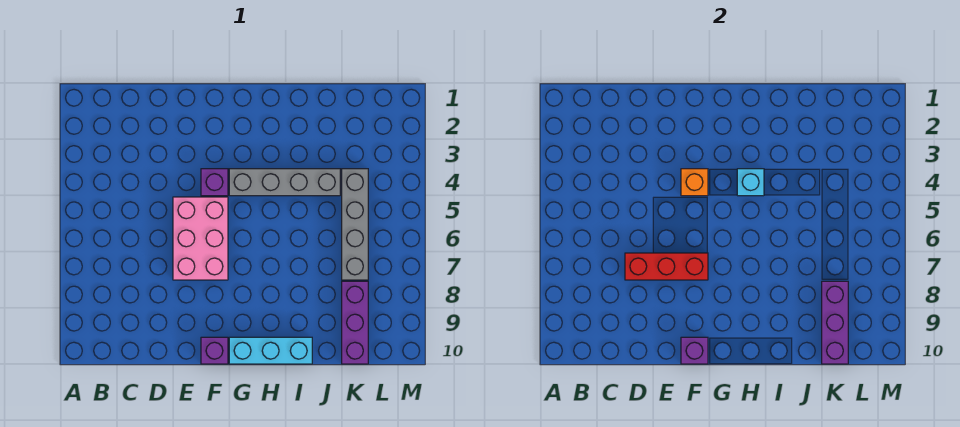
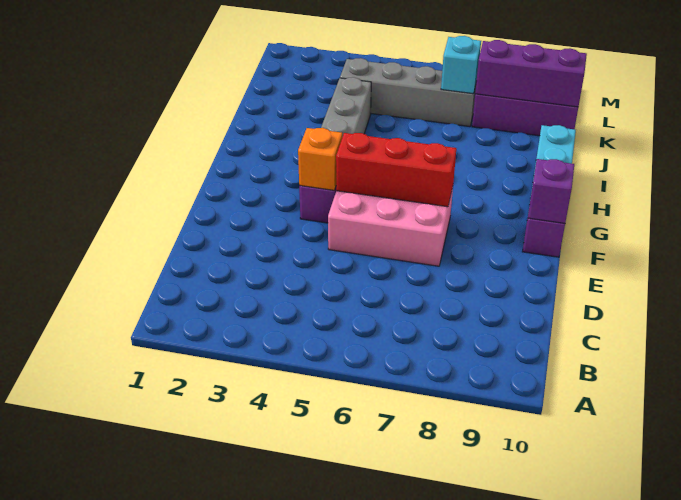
red 1x3 brick [625,253,708,280] -> red 1x3 brick turned to [336,133,456,207]
cyan 1x1 brick [737,169,764,196] -> cyan 1x1 brick moved to [441,36,481,94]

